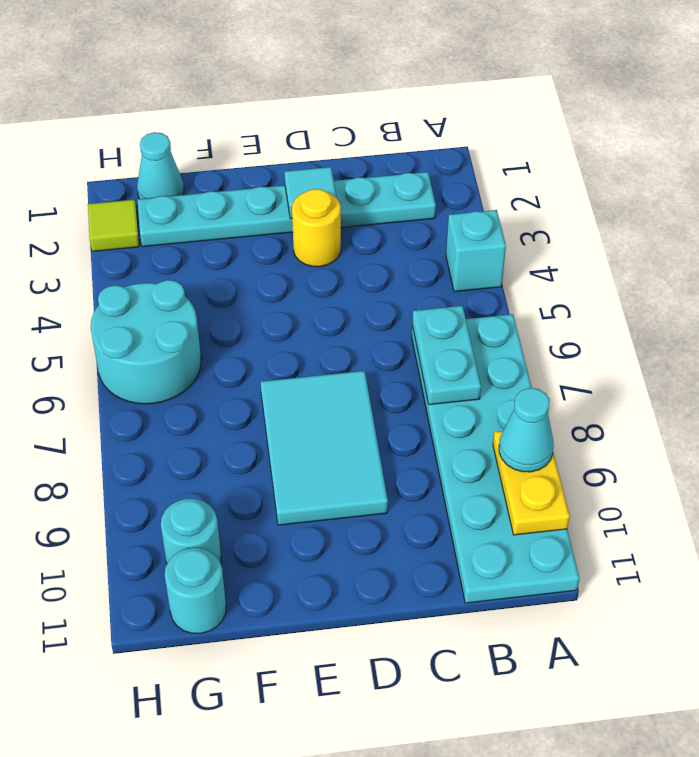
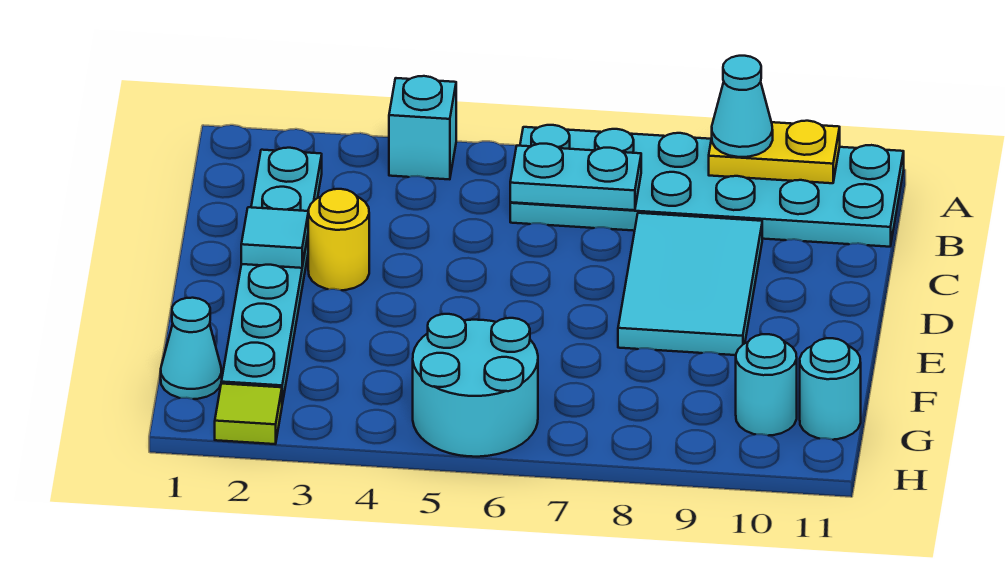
cyan 2x3 tile [261,371,388,525] -> cyan 2x3 tile turned to [618,213,762,355]

